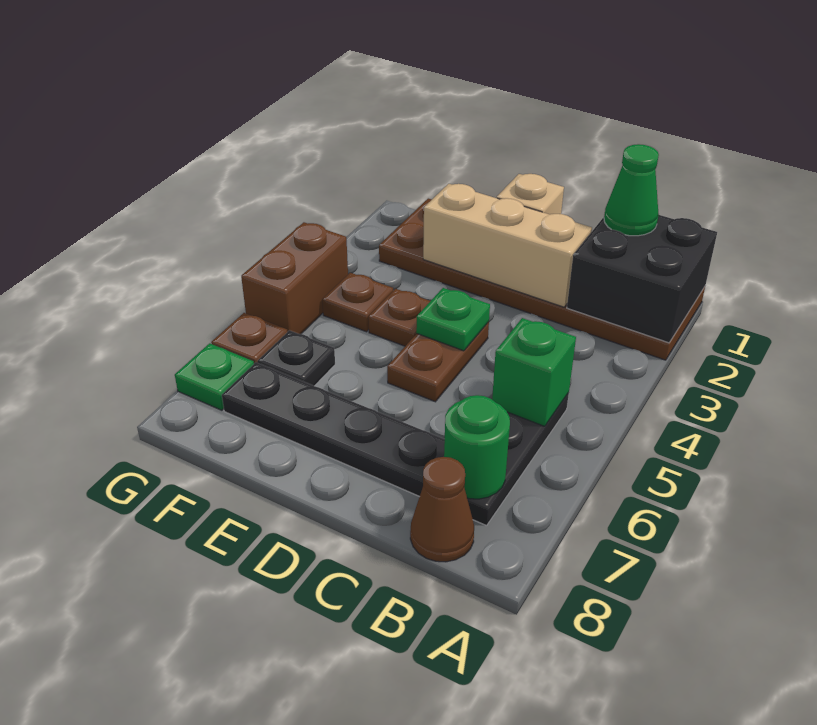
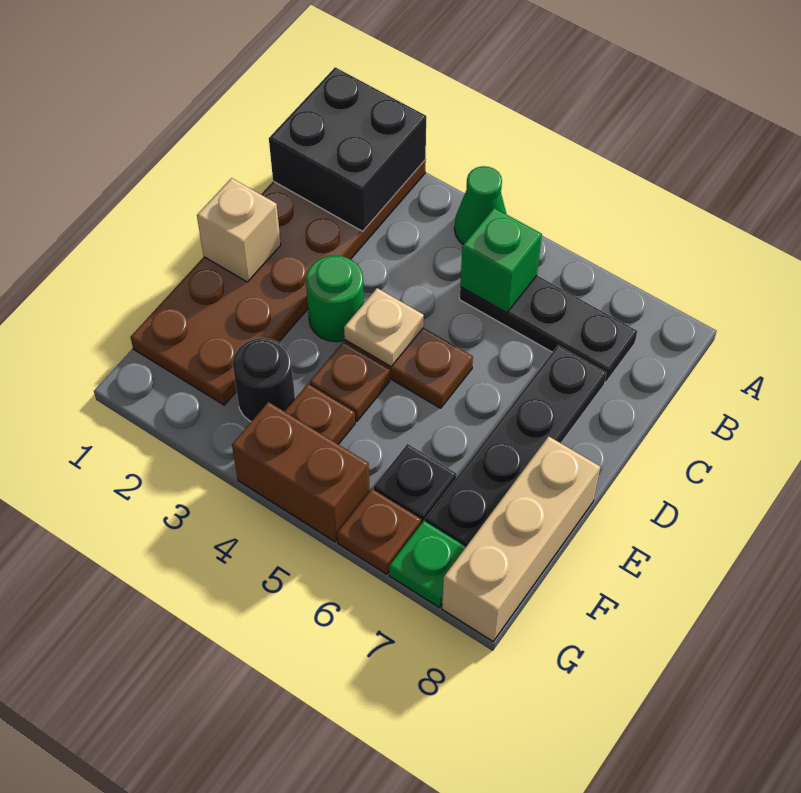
green 1x1 cone [604,144,659,236] -> green 1x1 cone moved to [454,166,506,244]
green 1x1 round brick [444,395,510,499] -> green 1x1 round brick moved to [306,255,364,342]
brown 1x1 cone [410,457,474,562] -> none
tan 1x3 brick [423,184,592,307] -> tan 1x3 brick moved to [442,436,600,641]
green 1x1 plate [416,288,490,351] -> tan 1x1 plate [344,288,424,367]
none -> black 1x1 round brick [232,338,295,422]

